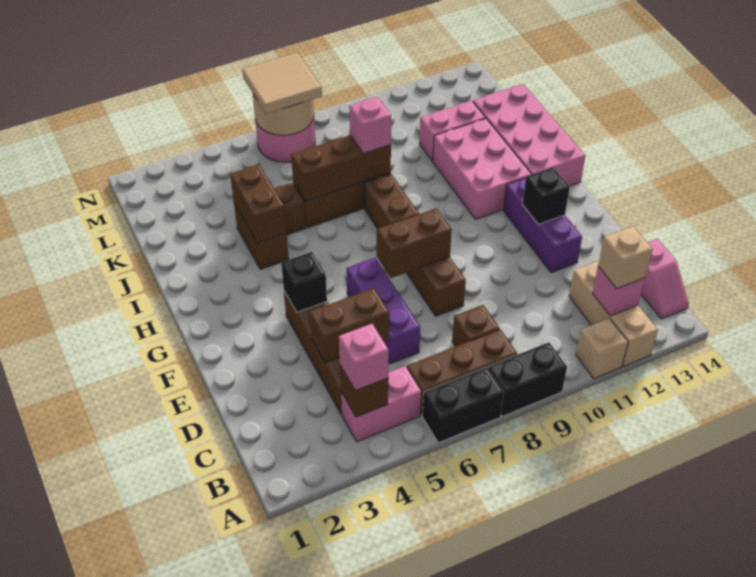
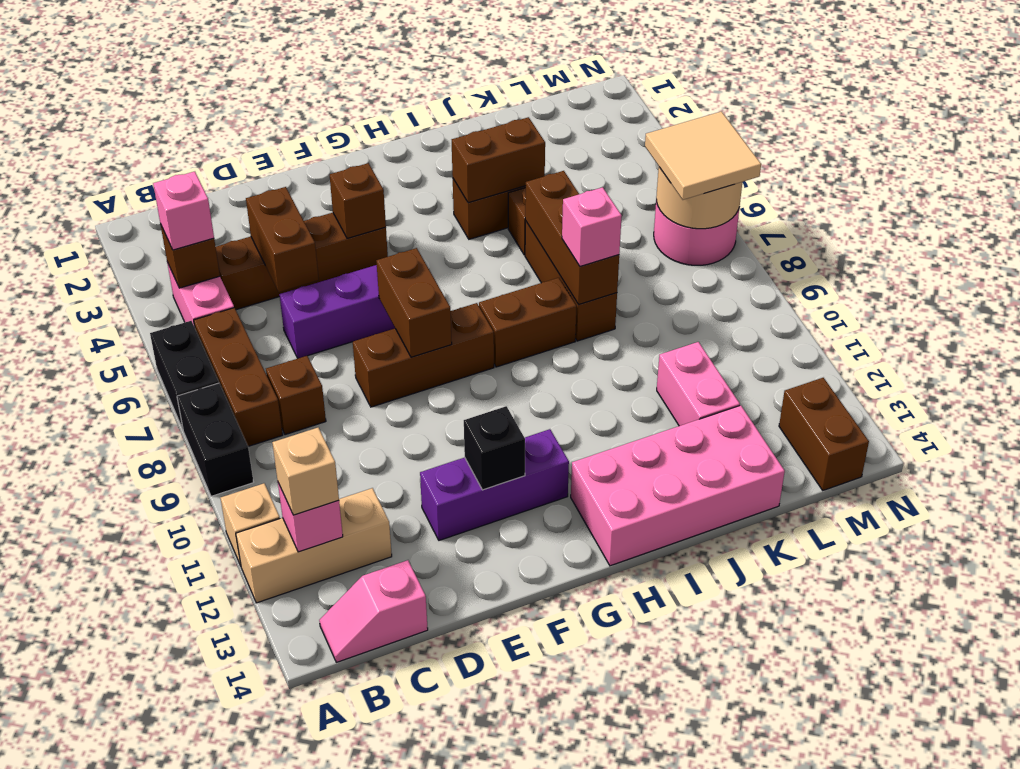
black 1x1 brick [281,252,327,312] -> brown 1x1 brick [330,163,386,238]
pink 2x3 brick [433,119,532,219] -> none
none -> brown 1x2 brick [779,378,869,490]

